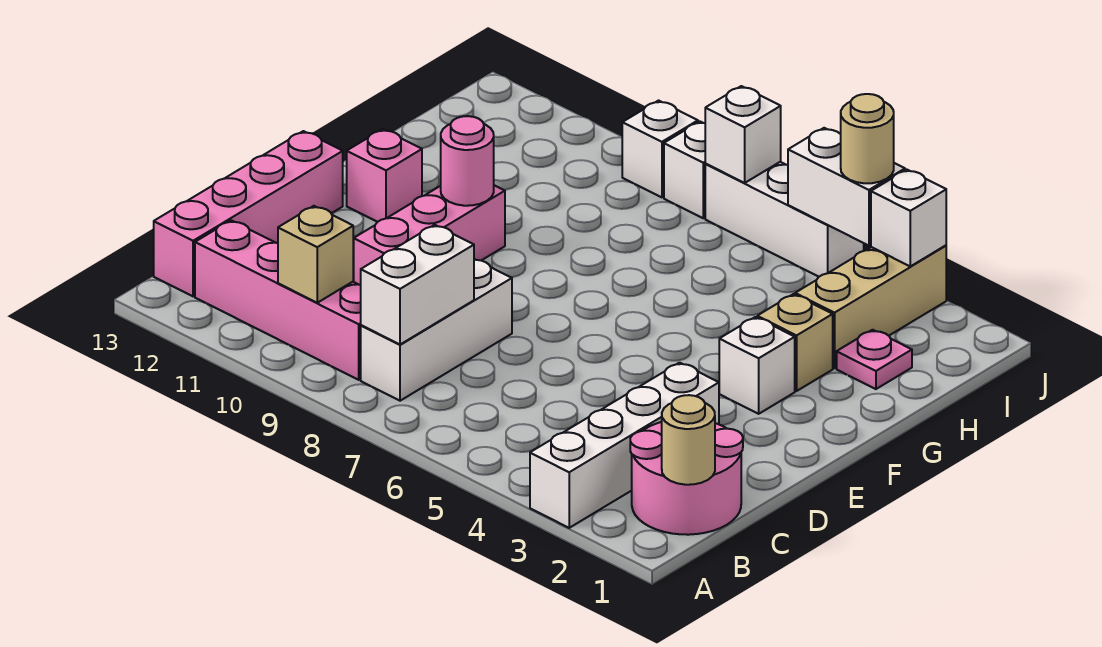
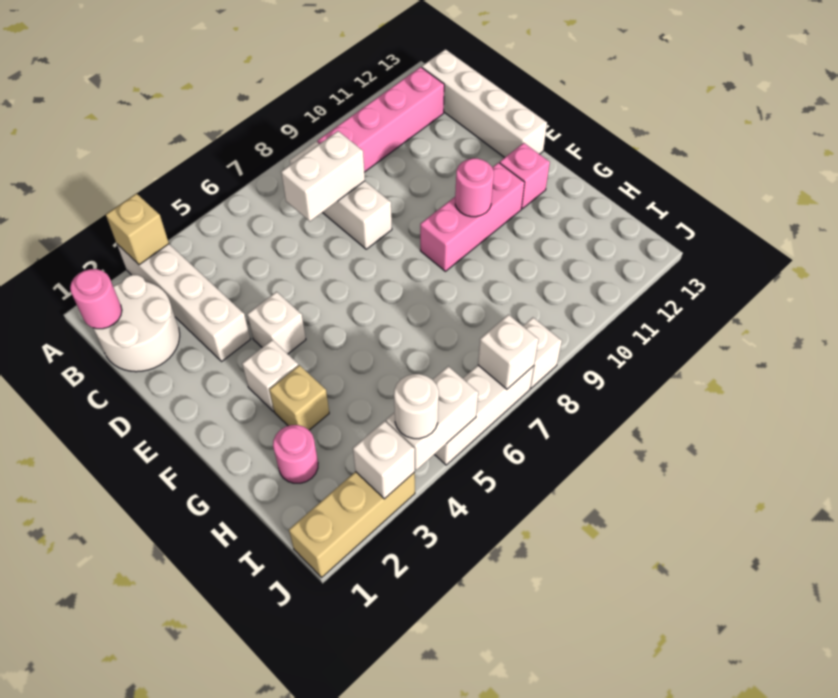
pink 2x2 round brick [630,422,743,535] -> white 2x2 round brick [93,275,180,372]
tan 1x1 round brick [662,395,715,485] -> pink 1x1 round brick [70,269,122,329]
white 1x2 brick [361,225,474,344] -> white 1x2 brick turned to [281,131,365,221]
tan 1x1 brick [278,206,353,303] -> tan 1x1 brick moved to [106,194,169,265]
pink 1x4 brick [154,131,343,296] -> white 1x4 brick [422,49,547,158]
pink 1x3 brick [353,185,505,285] -> pink 1x3 brick turned to [420,163,525,271]
pink 1x1 plate [837,330,912,389] -> pink 1x1 round brick [273,425,318,483]
tan 1x3 brick [795,245,946,368] -> tan 1x3 brick turned to [289,472,415,577]
tan 1x1 round brick [841,94,894,183] -> white 1x1 round brick [394,374,439,439]
white 1x1 brick [622,101,698,197] -> white 1x1 brick moved to [247,292,306,354]

